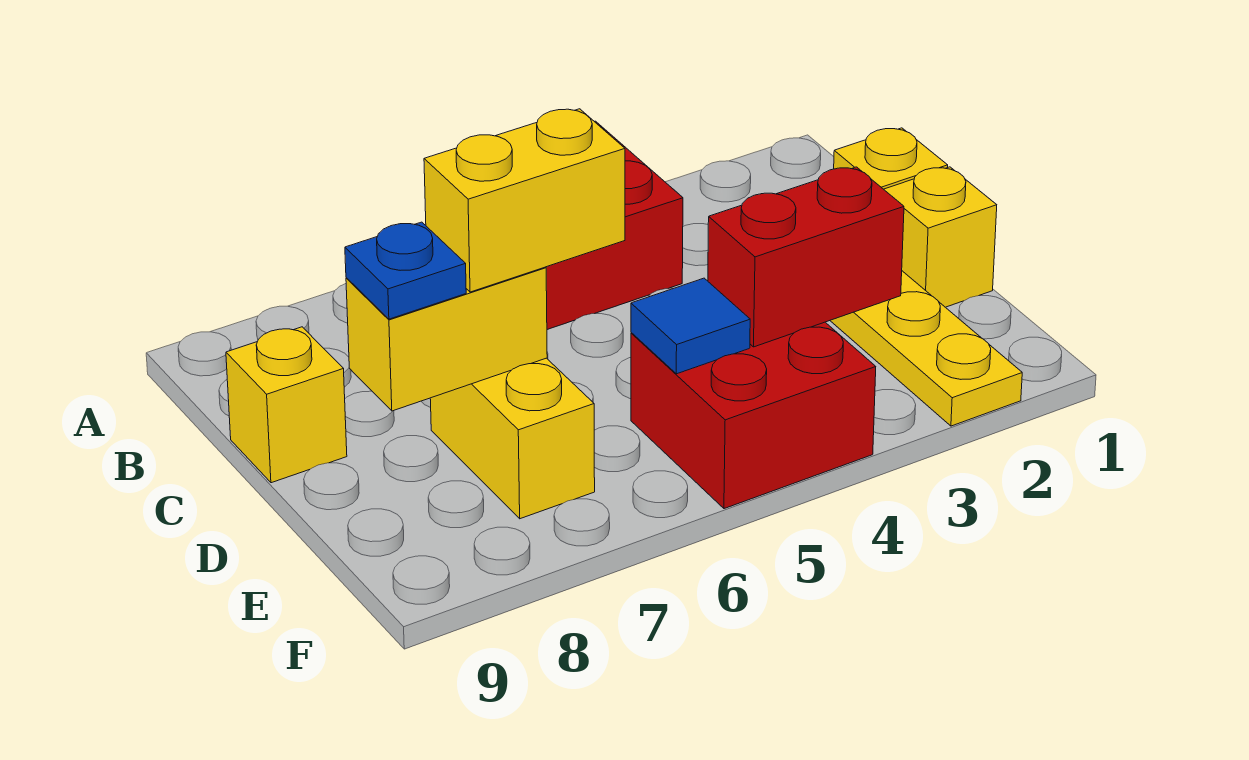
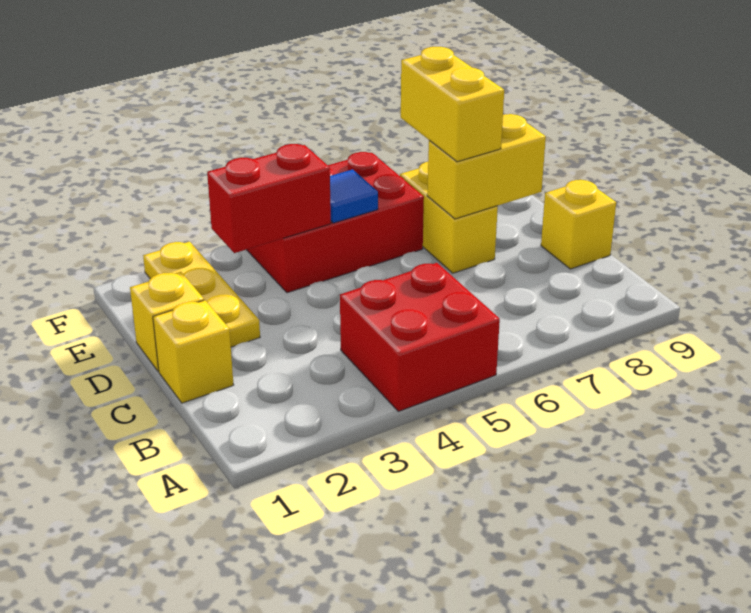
yellow 1x2 brick [424,109,625,292] -> yellow 1x2 brick turned to [401,47,504,162]
blue 1x1 plate [345,222,466,319] -> none
red 2x2 brick [631,322,876,509] -> red 2x3 brick [247,152,424,293]

